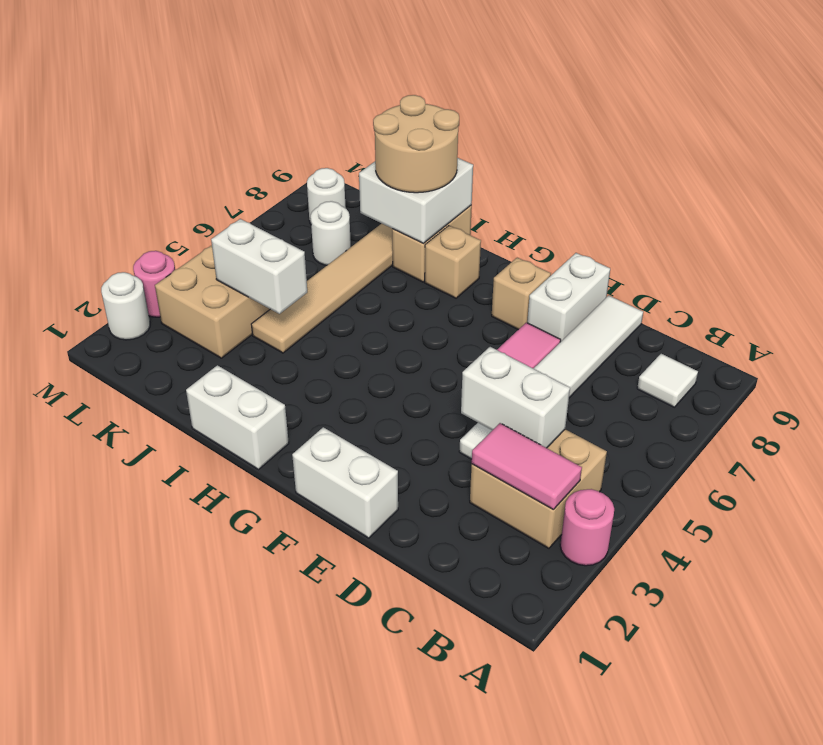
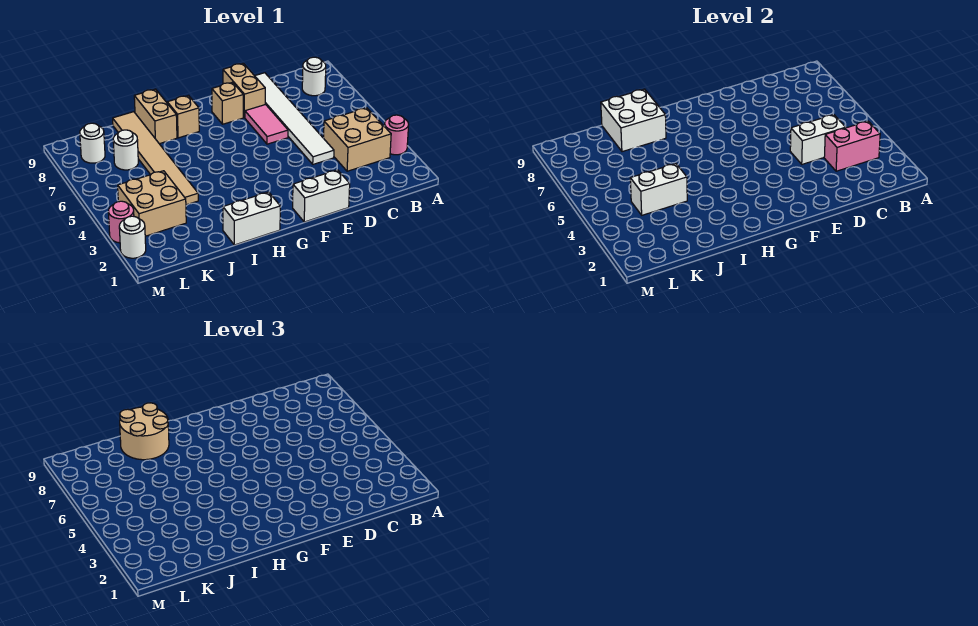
pink 1x2 tile [472,423,582,510] -> pink 1x2 brick [824,121,880,171]
white 1x1 tile [637,354,698,407] -> white 1x1 round brick [302,57,326,96]
white 1x2 brick [527,253,610,342] -> tan 1x2 brick [223,63,265,118]

